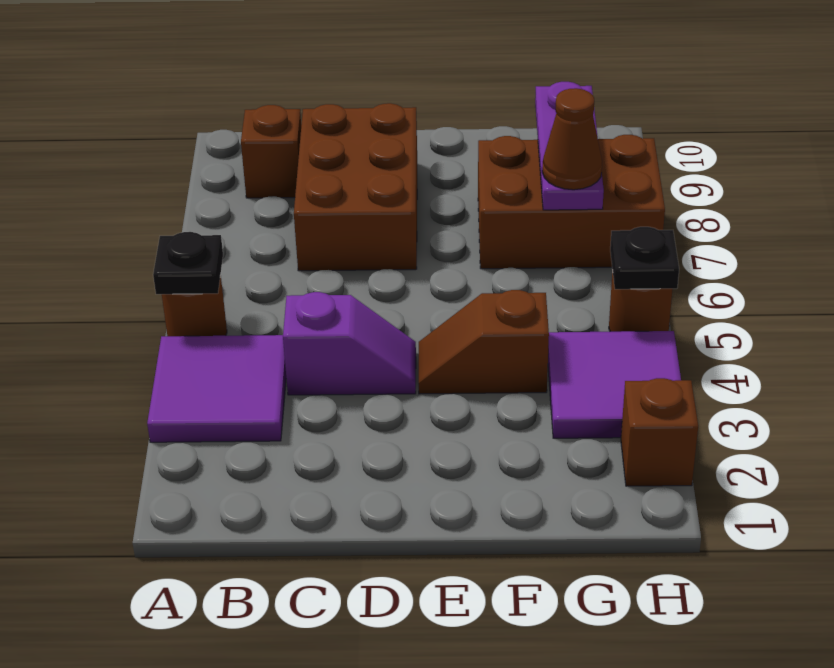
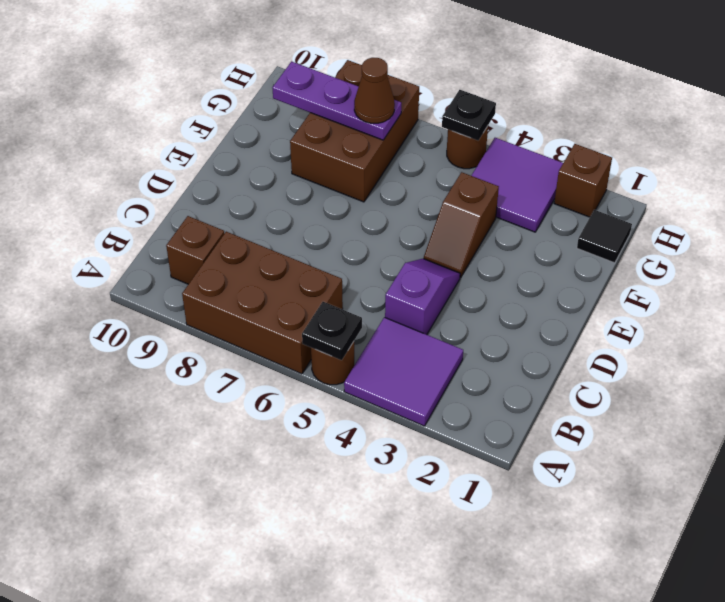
brown 2x3 brick [294,103,417,271] -> brown 2x3 brick moved to [182,232,343,374]
none -> black 1x1 tile [577,210,632,263]

